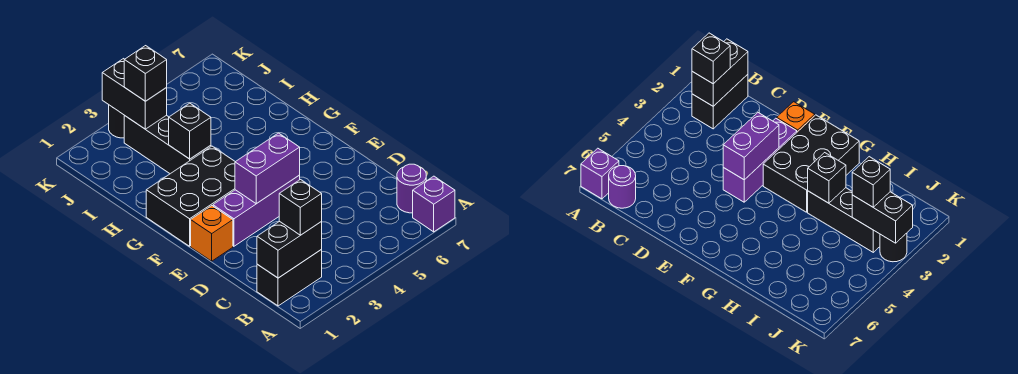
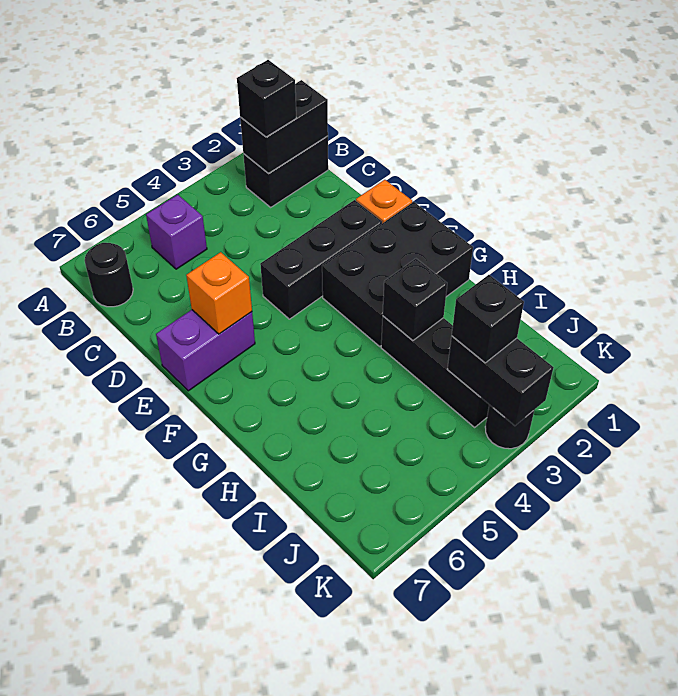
purple 1x1 brick [413,176,455,232] -> purple 1x1 brick moved to [146,195,207,269]
purple 1x1 round brick [397,164,426,213] -> black 1x1 round brick [85,243,133,307]
purple 1x3 brick [213,175,300,246] -> black 1x3 brick [260,200,382,319]
purple 1x2 brick [235,133,300,204] -> purple 1x2 brick moved to [156,310,255,391]
none -> orange 1x1 brick [186,252,252,334]

